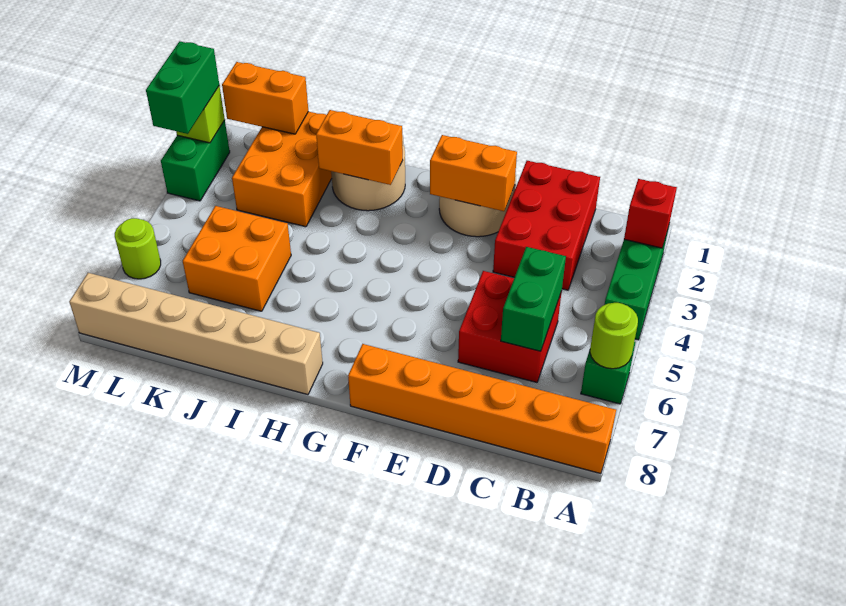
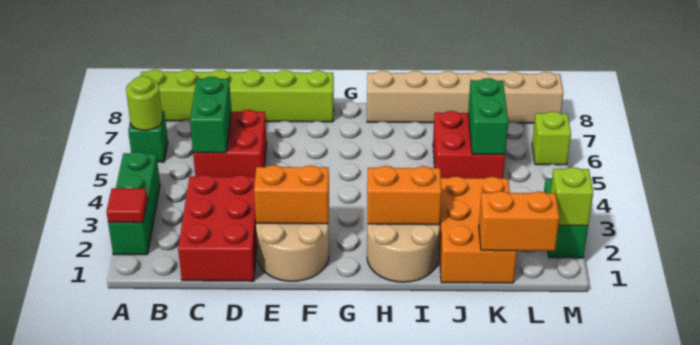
red 1x1 brick [624,179,677,248] -> red 1x1 tile [106,188,148,223]
orange 1x6 brick [348,344,616,474] -> lime 1x6 brick [140,69,334,122]
orange 2x2 brick [183,206,291,311] -> red 2x2 brick [433,111,505,178]
green 1x2 brick [146,41,219,134] -> green 1x2 brick moved to [468,78,508,154]
lime 1x1 round brick [115,218,161,279] -> lime 1x1 brick [532,112,571,165]

